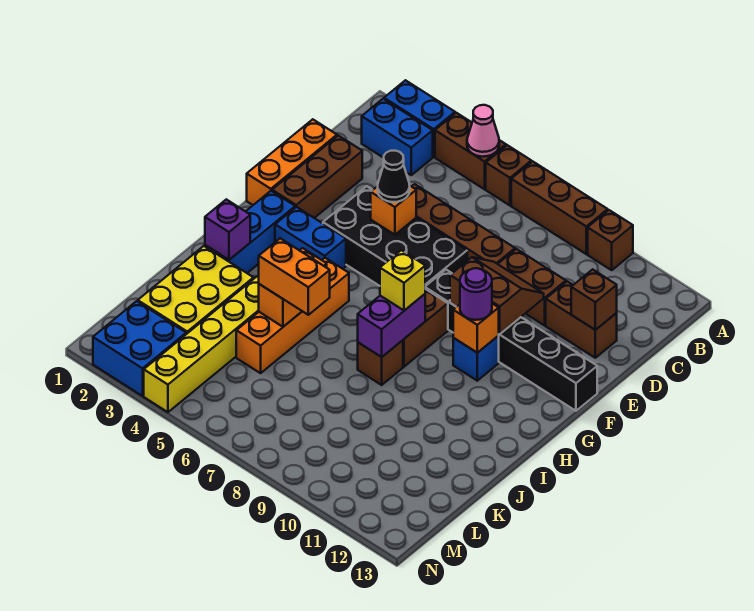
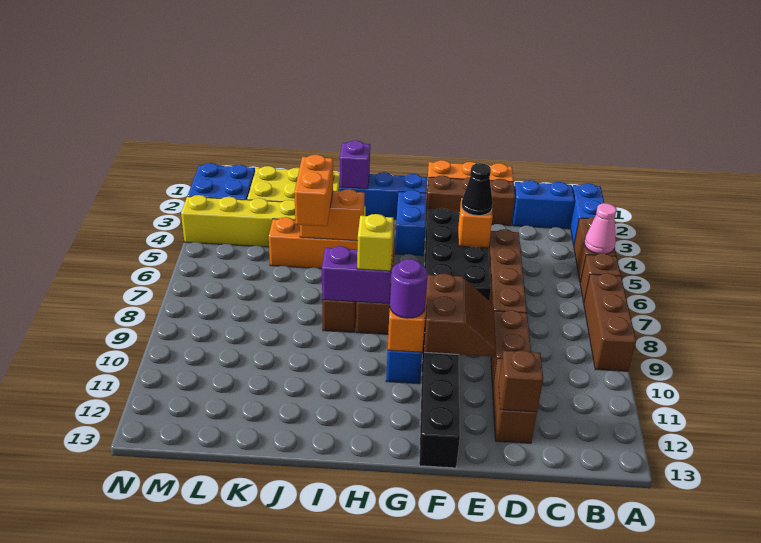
brown 1x1 brick [588,210,633,270] -> none
blue 1x2 brick [362,99,433,175] -> blue 1x2 brick turned to [512,180,574,229]

